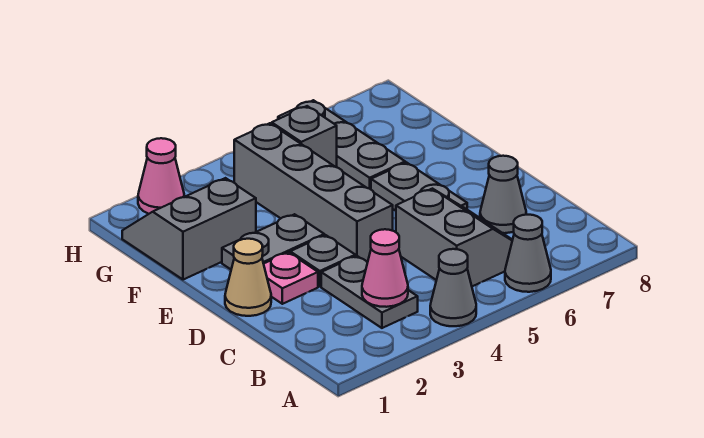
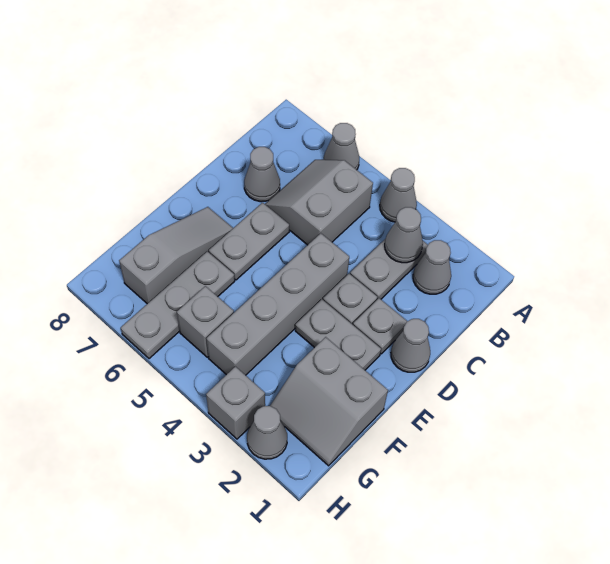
none -> grey 1x1 cone [413,240,451,294]
pink 1x1 cone [362,229,408,307] -> grey 1x1 cone [385,207,423,263]
tan 1x1 cone [225,239,271,316] -> grey 1x1 cone [391,319,430,372]
pink 1x1 plate [264,252,318,304] -> grey 1x1 plate [353,298,407,354]
none -> grey 1x3 slope [119,207,233,304]
pink 1x1 cone [138,138,184,214] -> grey 1x1 cone [247,406,287,459]
none -> grey 1x1 brick [206,366,265,439]

